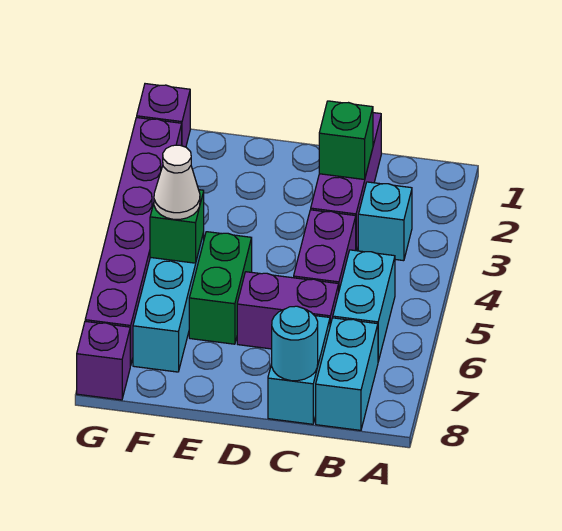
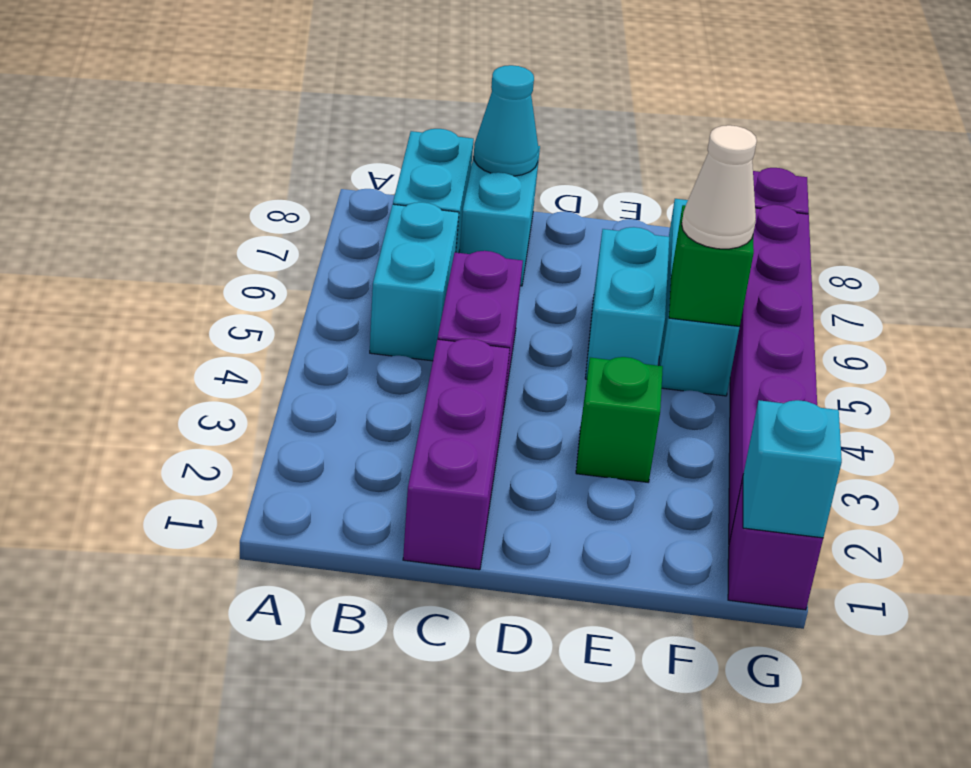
cyan 1x1 brick [358,182,412,261] -> cyan 1x1 brick moved to [743,400,842,538]
green 1x1 brick [319,101,373,179] -> green 1x1 brick moved to [576,357,663,482]
purple 1x2 brick [237,272,339,349] -> none
cyan 1x1 round brick [272,306,318,381] -> cyan 1x1 cone [474,65,539,176]
green 1x2 brick [189,232,252,344] -> cyan 1x2 brick [585,227,669,379]

